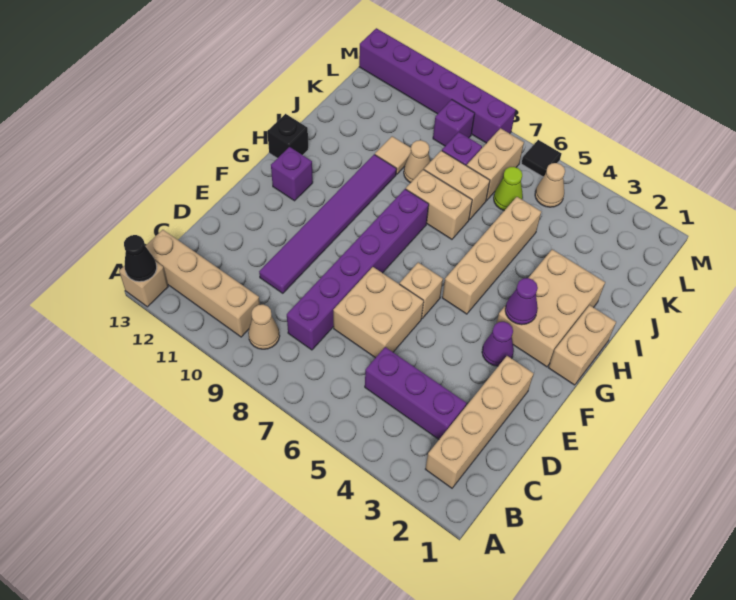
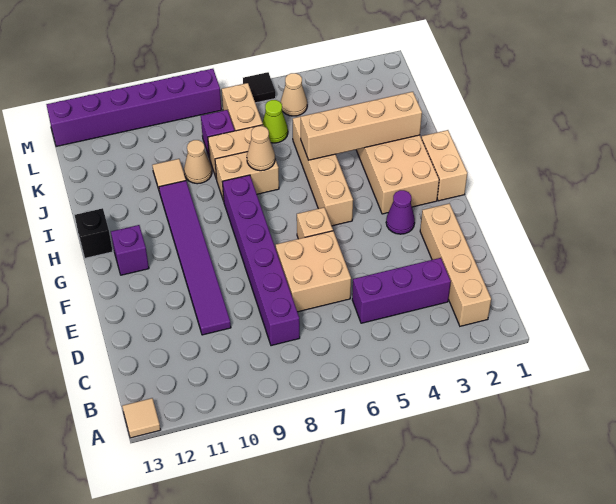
tan 1x1 brick [119,262,168,307] -> tan 1x1 tile [122,398,160,438]
black 1x1 cone [124,235,157,282] -> none
tan 1x1 cone [248,305,280,349] -> tan 1x1 cone moved to [247,126,275,171]
tan 1x4 brick [146,230,260,337] -> tan 1x4 brick moved to [301,92,422,160]
purple 1x1 cone [505,278,538,325] -> none
purple 1x1 brick [433,100,475,146] -> none

